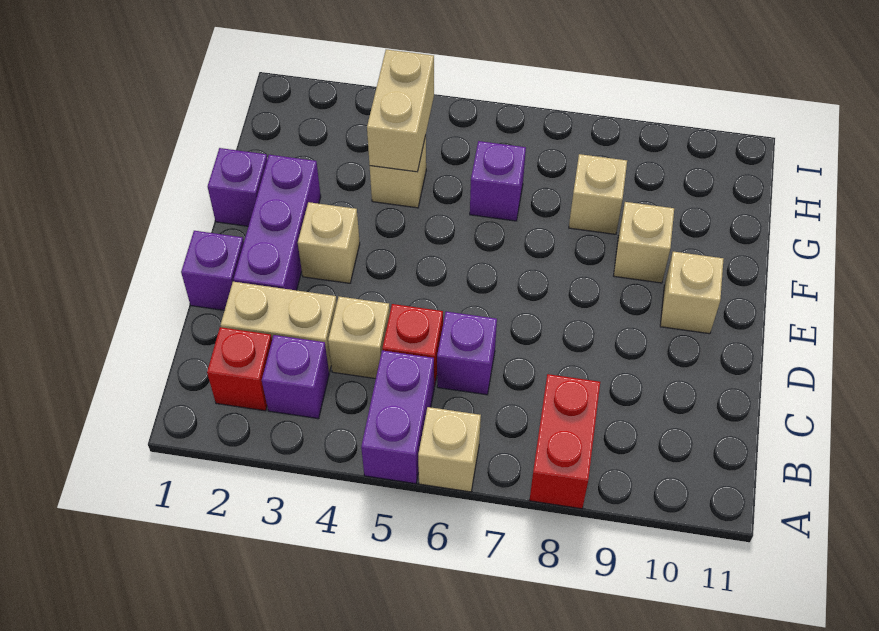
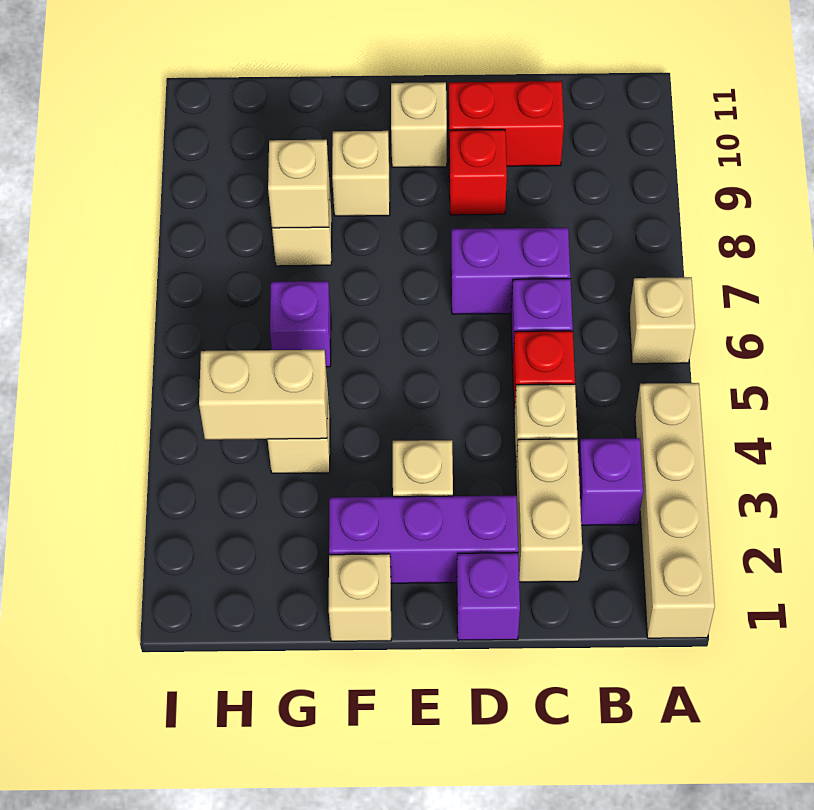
none -> tan 1x4 brick [635,383,715,638]
purple 1x2 brick [361,350,434,484] -> purple 1x2 brick moved to [451,228,570,314]
red 1x2 brick [529,374,600,509] -> red 1x2 brick moved to [448,81,564,166]
red 1x1 brick [207,327,272,411] -> red 1x1 brick moved to [449,130,507,215]
purple 1x1 brick [208,148,267,226] -> tan 1x1 brick [329,554,391,641]
none -> tan 1x1 brick [268,140,329,228]

